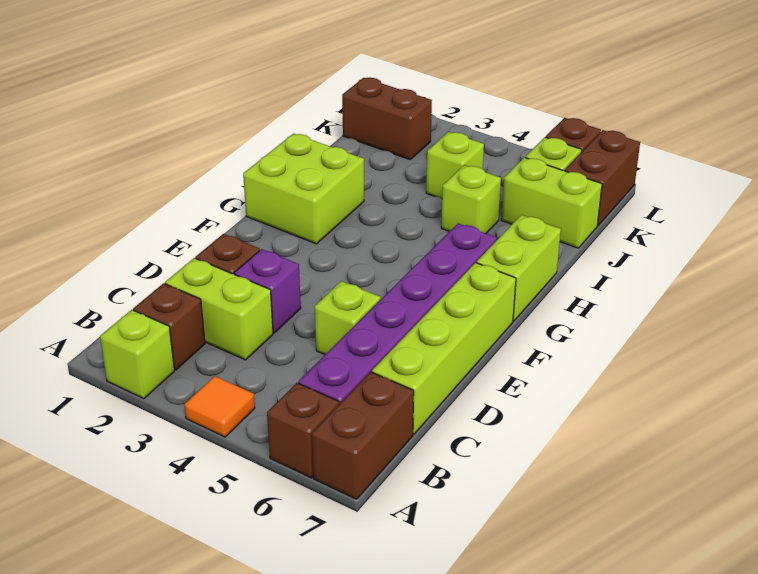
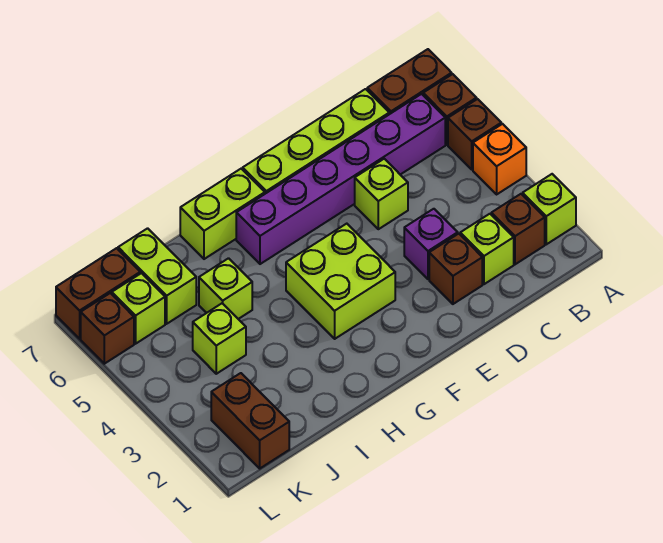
orange 1x1 tile [184,376,255,437] -> orange 1x1 brick [473,124,526,194]
none -> brown 1x1 brick [448,99,501,169]
lime 1x2 brick [165,258,273,360] -> lime 1x1 brick [460,214,514,284]
lime 2x2 brick [243,134,364,244] -> lime 2x2 brick moved to [286,224,395,339]

